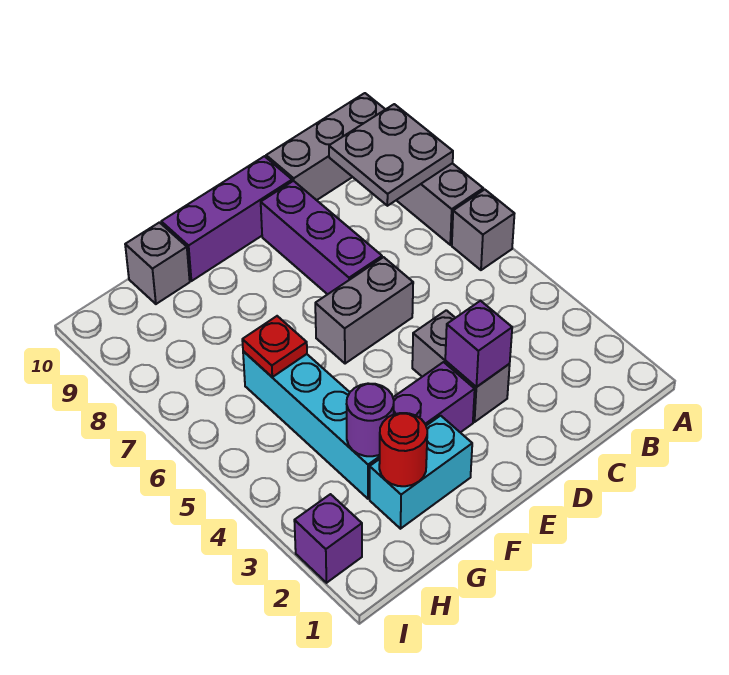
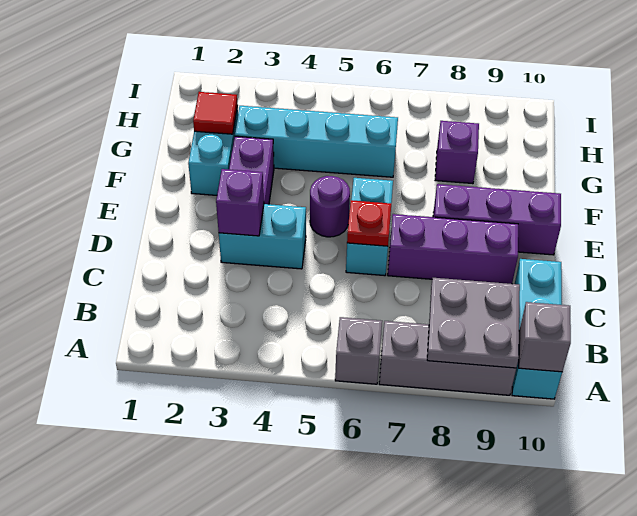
grey 1x3 brick [266,93,385,200] -> cyan 1x3 brick [512,259,562,399]
grey 1x2 brick [412,310,510,422] -> cyan 1x2 brick [219,204,306,269]
grey 1x2 brick [315,257,413,364] -> cyan 1x2 brick [346,178,393,276]
purple 1x3 brick [161,156,292,281] -> purple 1x3 brick turned to [433,184,561,255]
red 1x1 round brick [379,413,427,486] -> red 1x1 tile [193,92,238,134]
purple 1x1 round brick [347,383,394,456] -> purple 1x1 round brick moved to [310,176,350,237]
red 1x1 plate [242,316,307,377] -> red 1x1 plate moved to [347,200,391,246]
grey 1x1 brick [125,222,190,304] -> grey 1x1 brick moved to [519,302,571,372]
purple 1x1 brick [294,494,362,583] -> purple 1x1 brick moved to [435,121,479,184]

